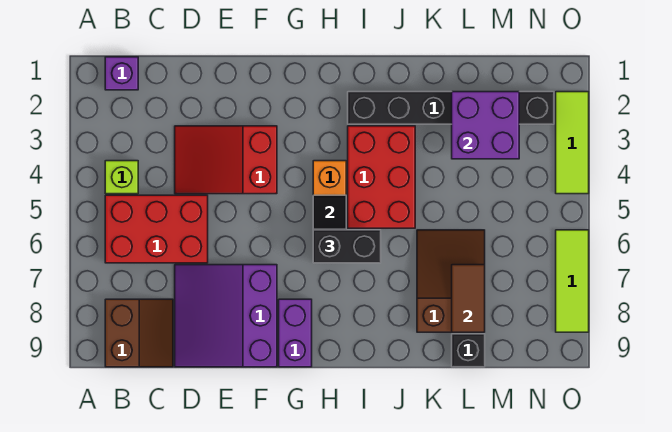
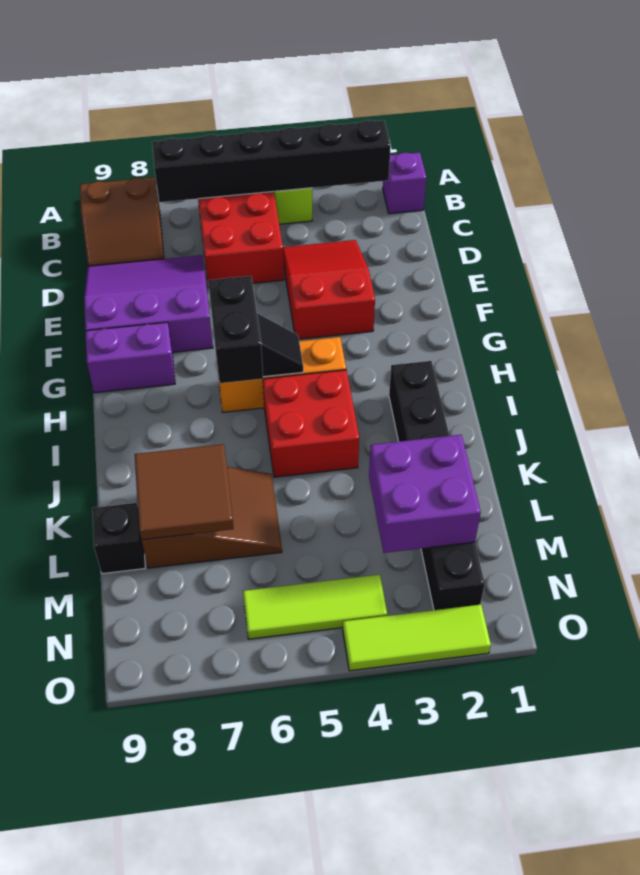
none -> black 1x6 brick [152,120,391,202]
red 2x3 brick [348,126,415,228] -> red 2x2 brick [263,370,359,477]
brown 1x2 tile [452,265,485,332] -> brown 2x2 tile [135,444,234,540]
lime 1x3 tile [556,230,589,332] -> lime 1x3 tile moved to [243,575,387,639]

